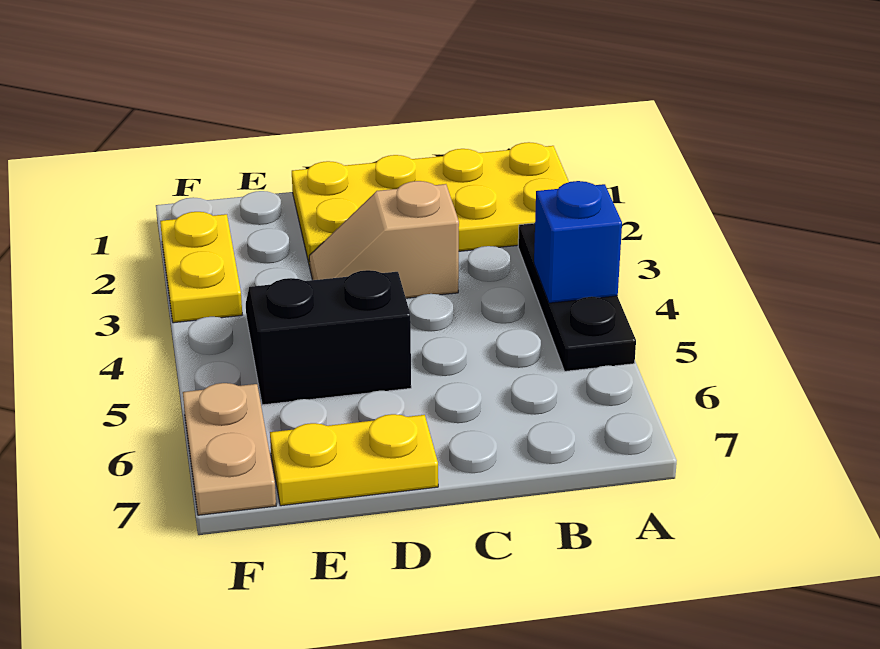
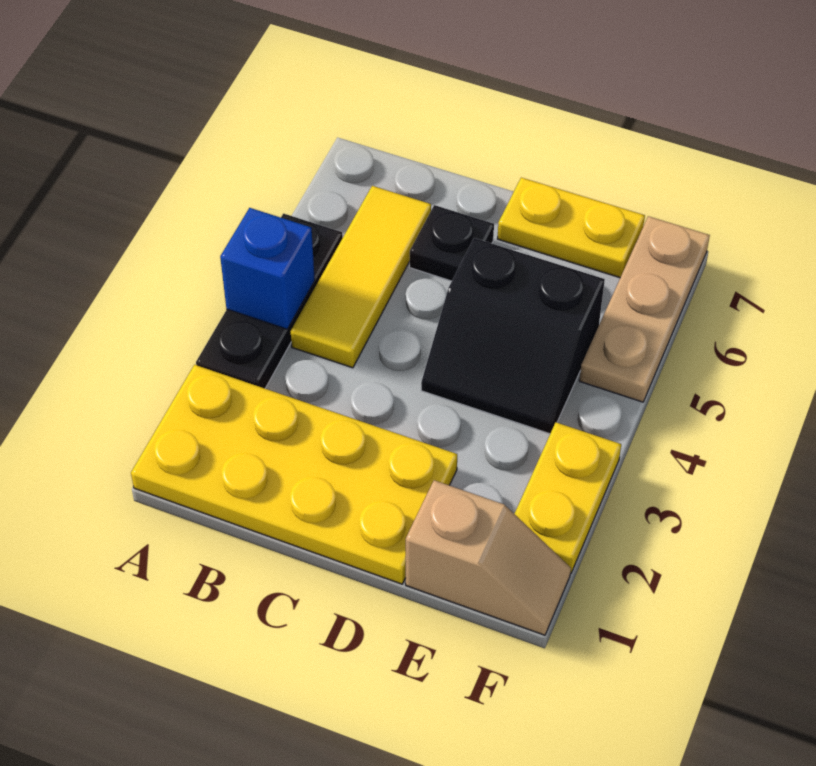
none -> yellow 1x3 tile [291,186,431,368]
tan 1x2 slope [309,181,459,298] -> tan 1x2 slope moved to [406,480,571,635]
none -> black 1x1 plate [410,205,494,281]
tan 1x2 plate [183,383,276,515] -> tan 1x3 plate [579,216,710,402]

